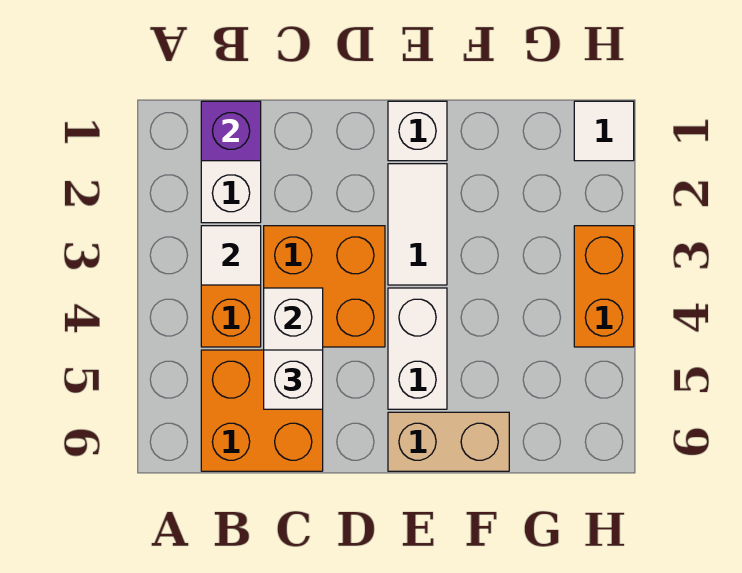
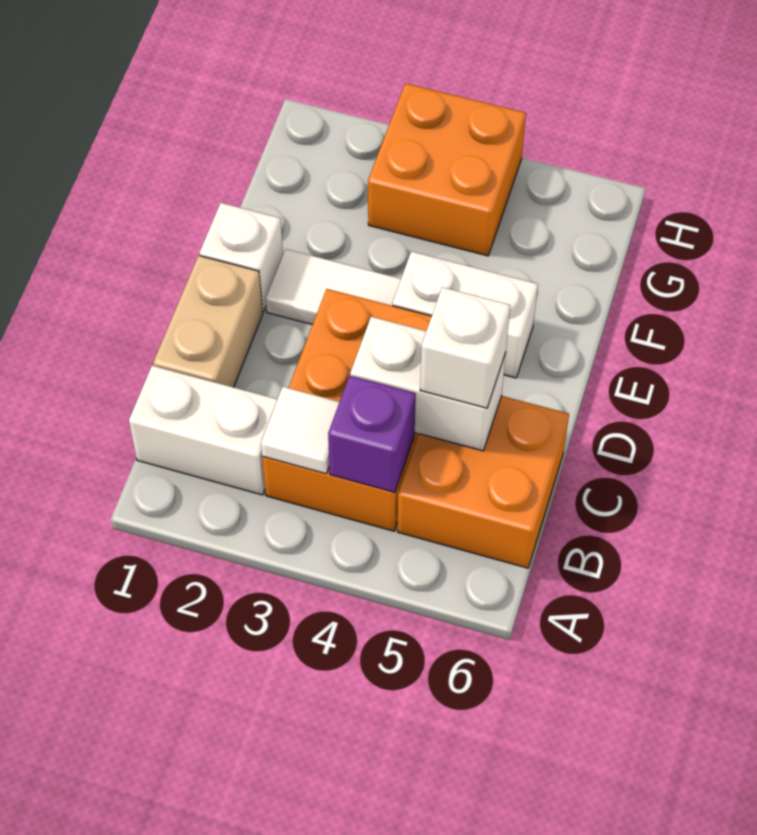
purple 1x1 brick [201,101,261,161] -> purple 1x1 brick moved to [328,376,416,493]
tan 1x2 brick [388,412,509,471] -> tan 1x2 brick moved to [153,255,263,387]
white 1x1 tile [574,101,634,161] -> none
orange 1x2 brick [574,226,634,347] -> orange 2x2 brick [368,83,526,256]

